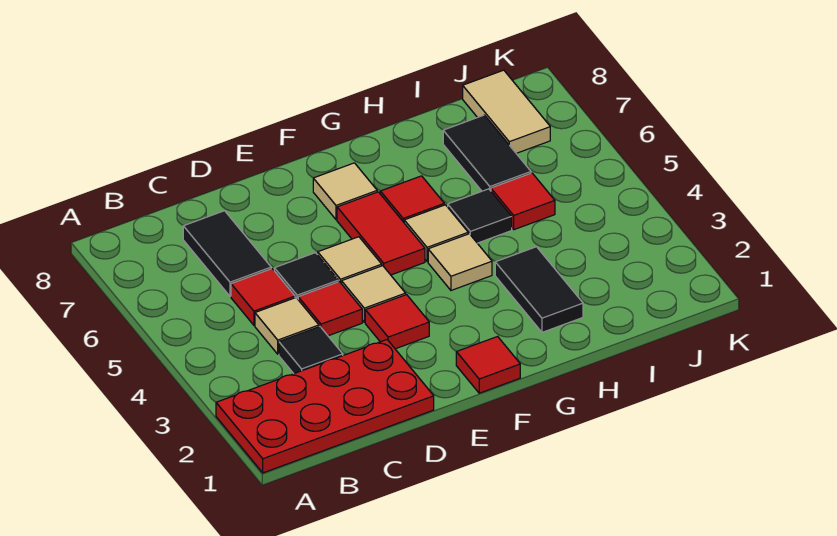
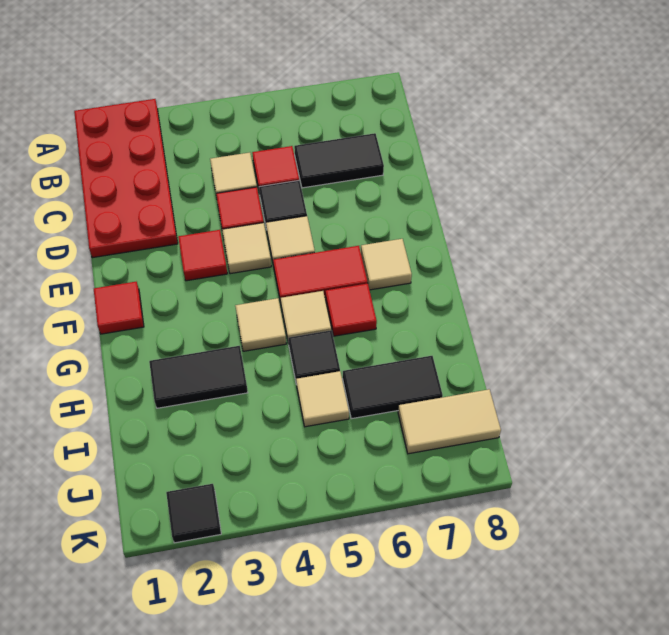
black 1x1 tile [279,327,343,374] -> black 1x1 tile moved to [166,484,221,543]
red 1x1 tile [491,173,555,230] -> tan 1x1 tile [296,371,349,427]

